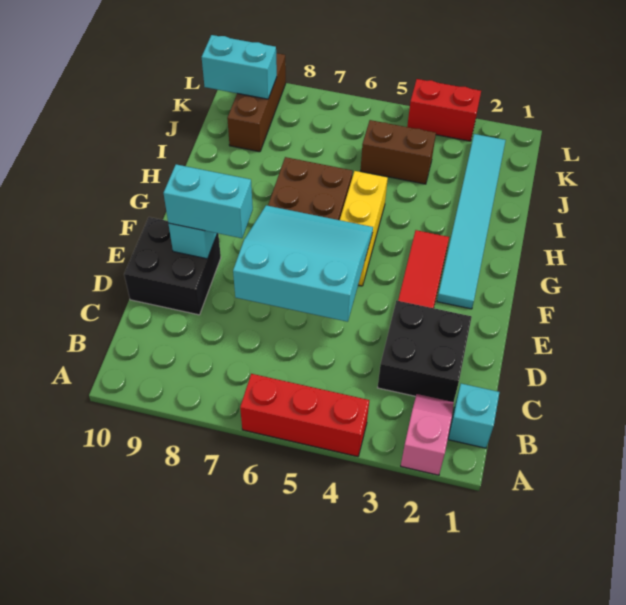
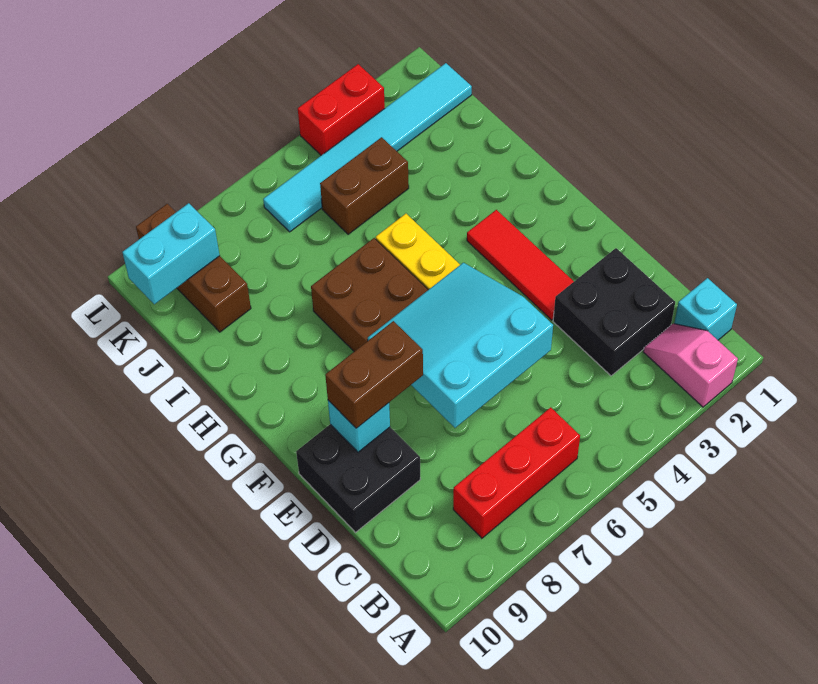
red 1x3 brick [240,374,369,457] -> red 1x3 brick moved to [453,407,580,538]
cyan 1x2 brick [164,164,253,238] -> brown 1x2 brick [325,321,423,428]
cyan 1x6 tile [437,134,506,309] -> cyan 1x6 tile turned to [263,63,472,232]

